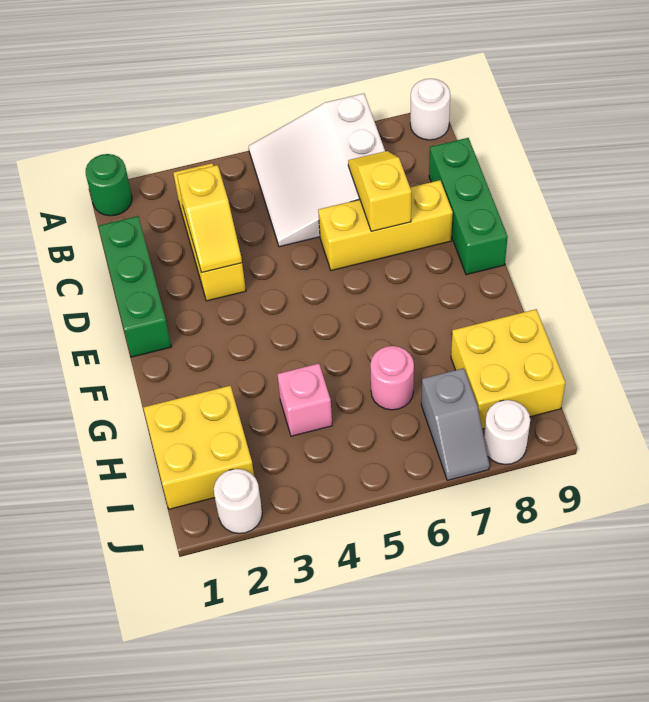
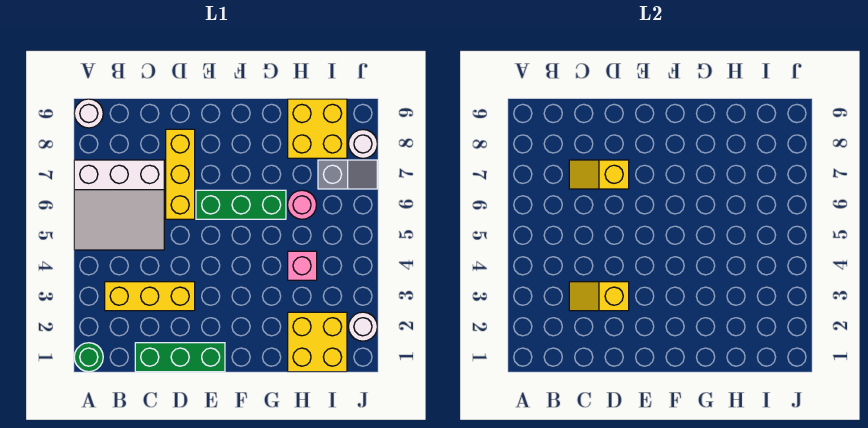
yellow 1x2 slope [177,165,242,273] -> yellow 1x2 slope turned to [569,282,629,311]
green 1x3 brick [429,138,508,275] -> green 1x3 brick moved to [196,190,286,219]

